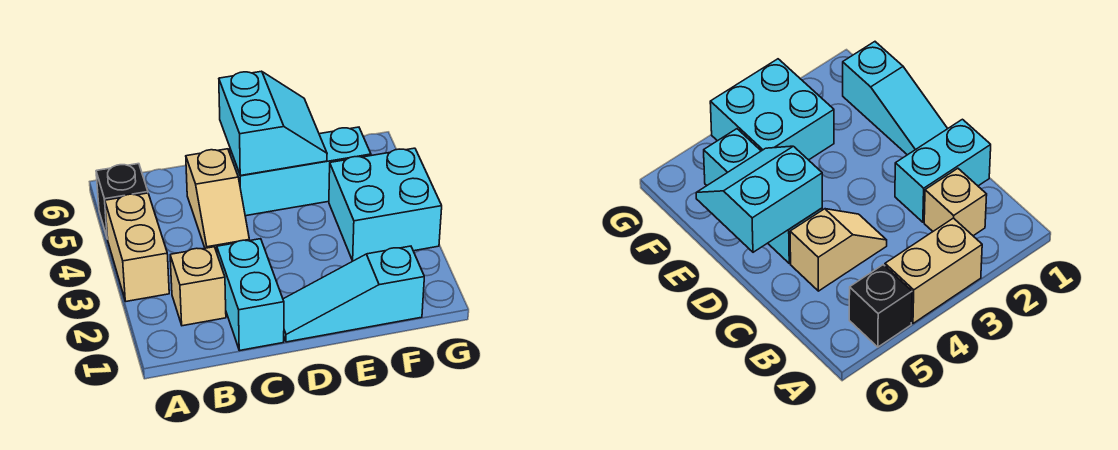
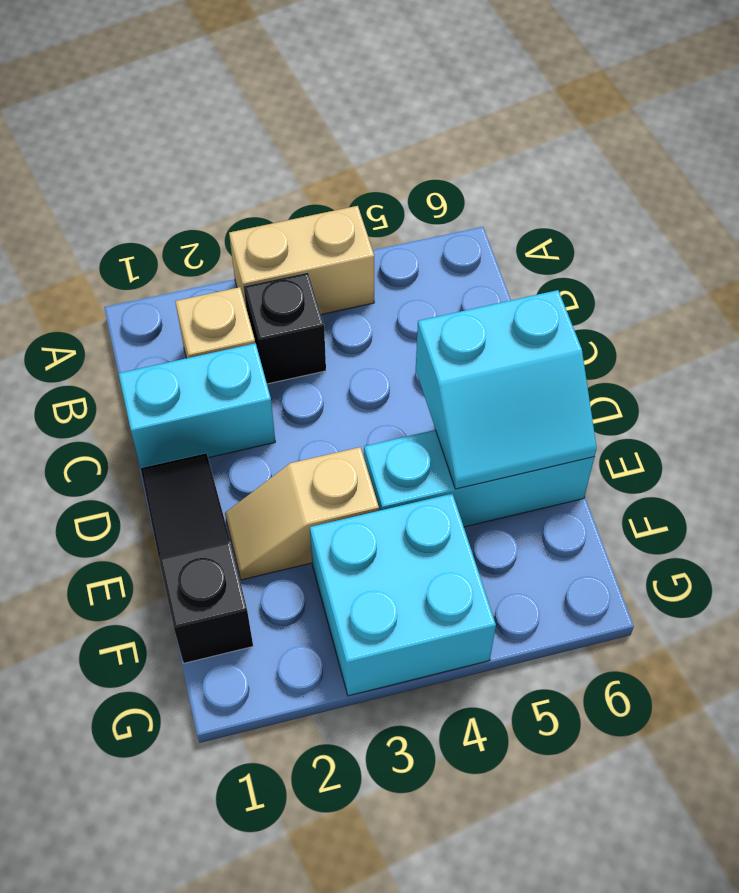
black 1x1 brick [96,164,148,239] -> black 1x1 brick moved to [244,273,326,384]
tan 1x2 slope [186,149,249,252] -> tan 1x2 slope moved to [225,447,379,580]
cyan 1x3 slope [283,246,424,342] -> black 1x3 slope [141,453,253,663]
cyan 1x3 brick [230,127,371,216] -> cyan 1x3 brick turned to [364,430,594,527]

